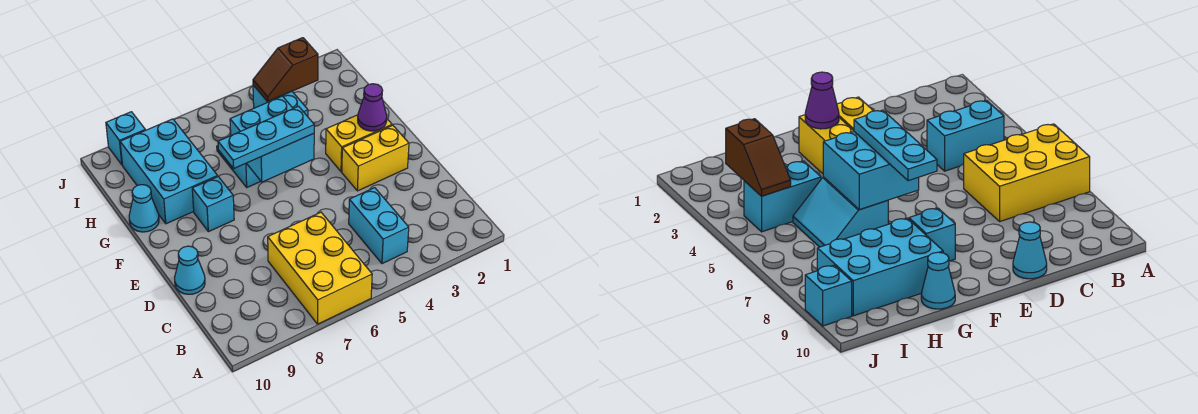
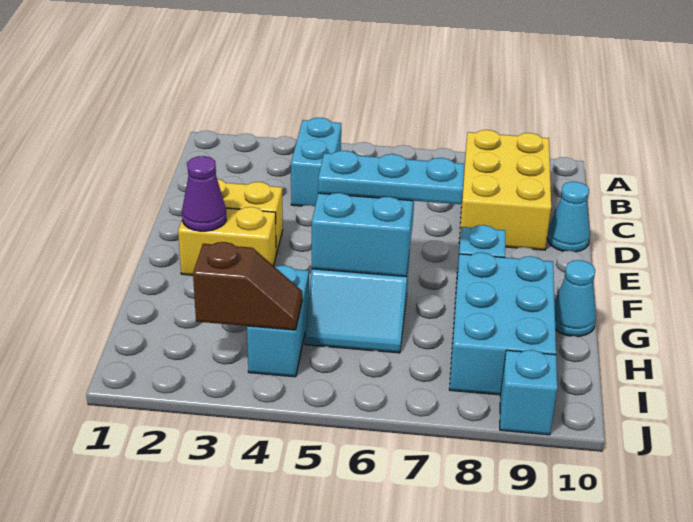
yellow 2x3 brick [268,212,372,324] -> yellow 2x3 brick moved to [459,130,551,250]

